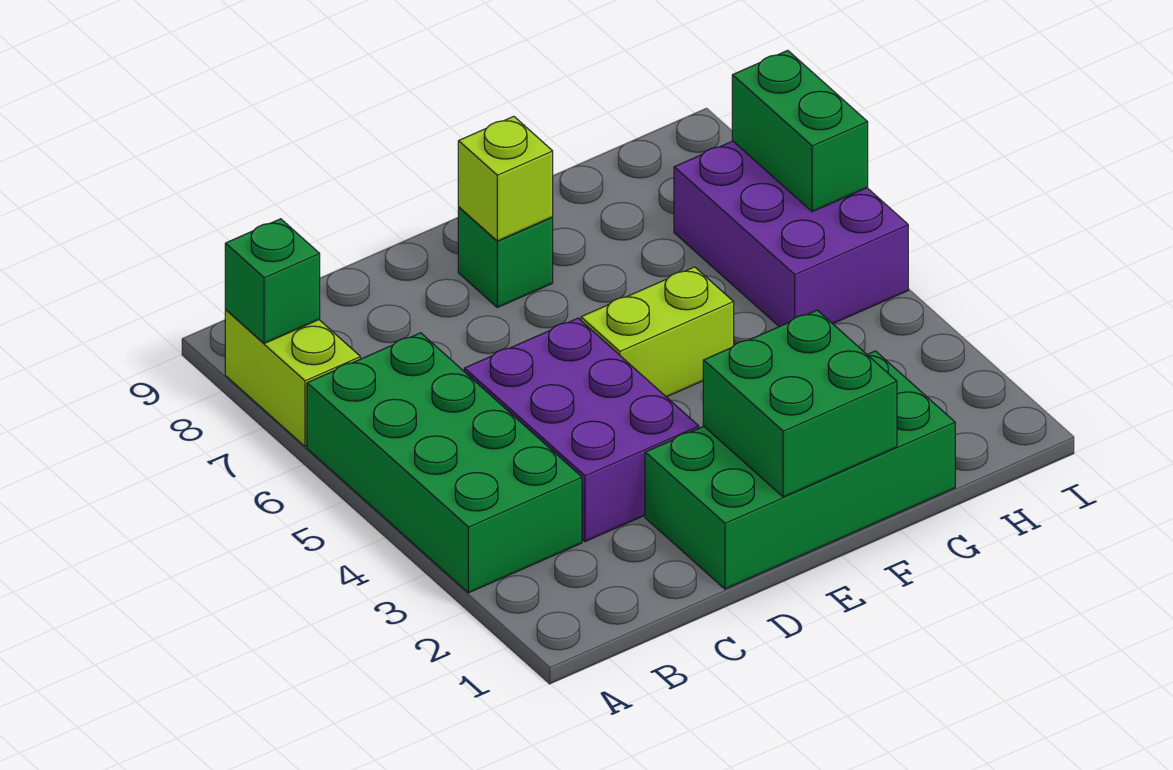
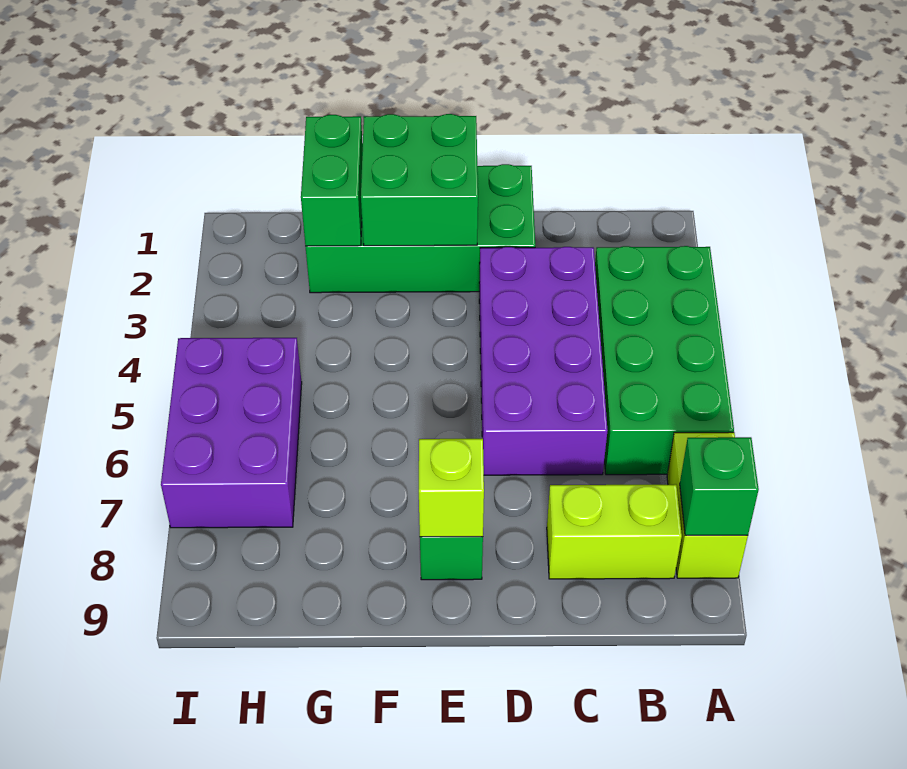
purple 2x3 brick [464,318,699,542] -> purple 2x4 brick [479,247,608,475]
lime 1x2 brick [581,267,734,397] -> lime 1x2 brick moved to [547,484,682,579]
green 1x2 brick [732,50,868,212] -> green 1x2 brick moved to [301,115,363,246]

